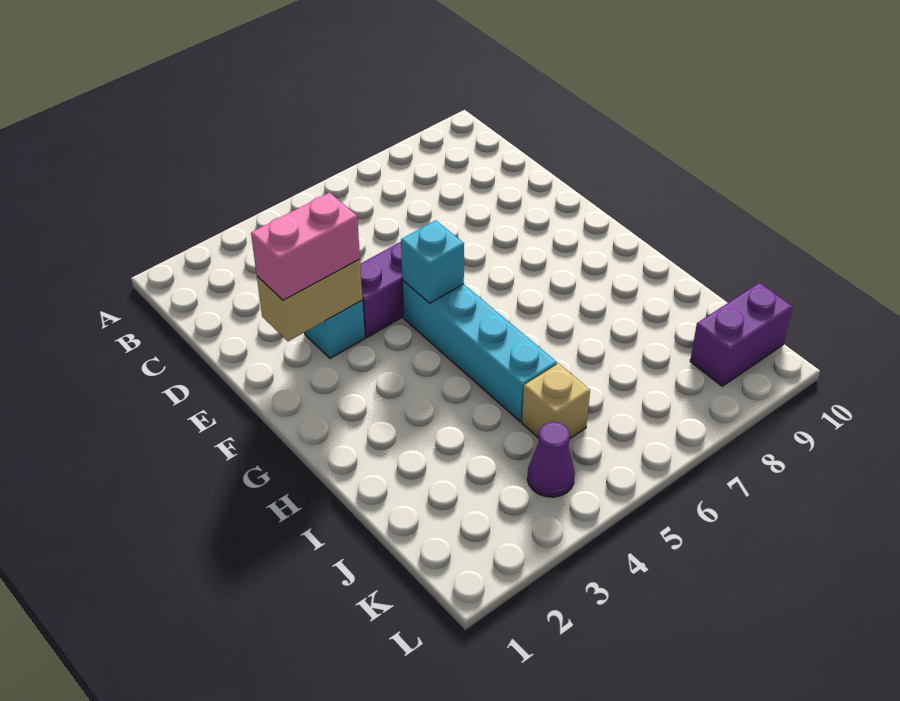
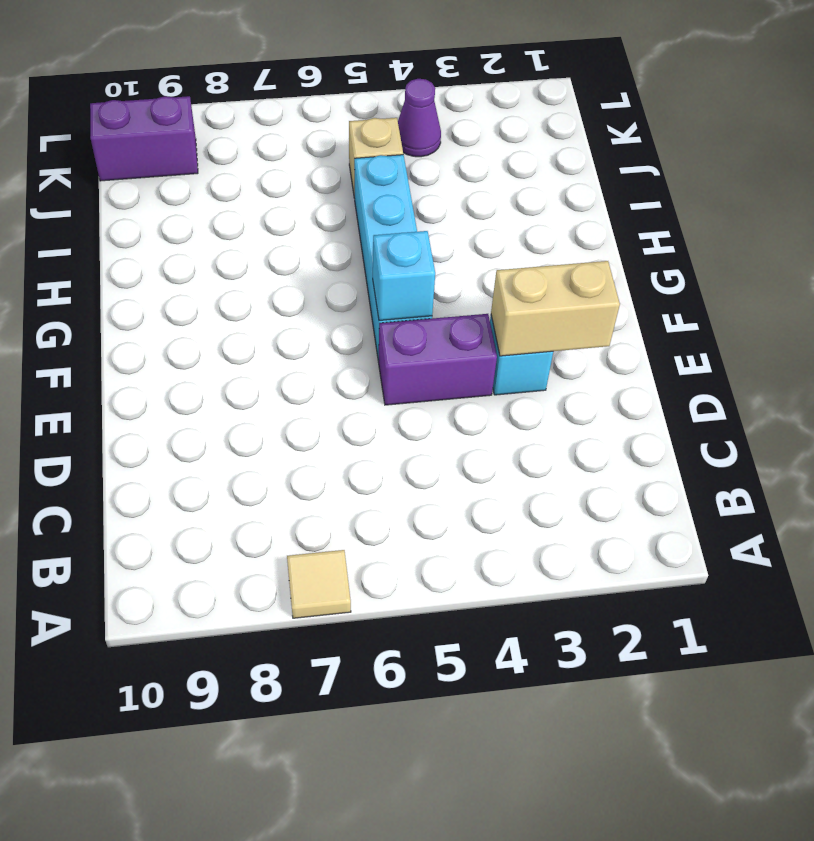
none -> tan 1x1 tile [287,550,351,618]
pink 1x2 brick [251,193,360,301] -> none

